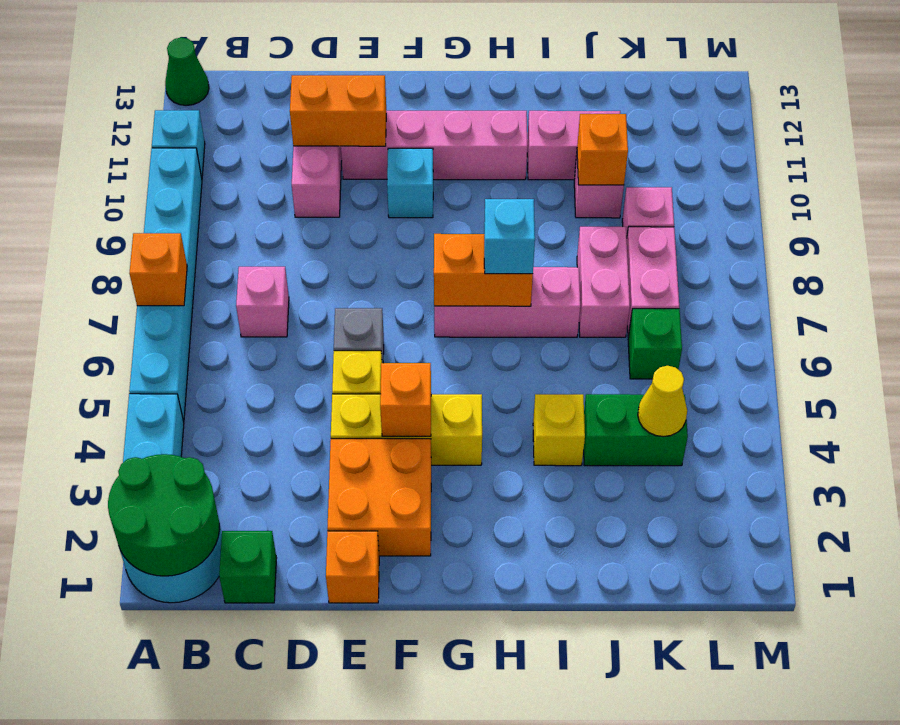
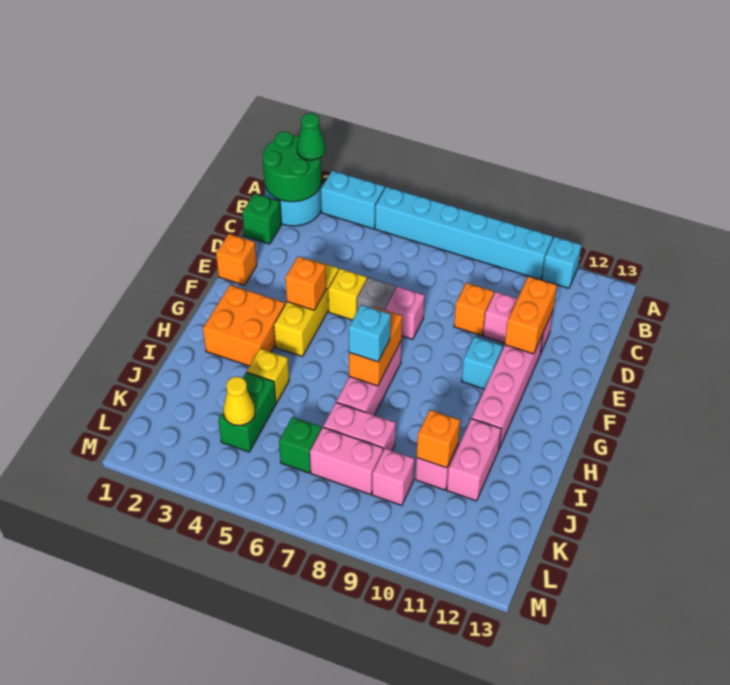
orange 1x1 brick [130,233,187,306] -> orange 1x1 brick moved to [454,283,494,336]
green 1x1 cone [165,37,209,106] -> green 1x1 cone moved to [297,113,325,160]
pink 1x1 brick [236,267,289,337] -> pink 1x1 brick moved to [386,286,425,339]
orange 2x2 brick [327,439,431,556] -> orange 2x2 brick moved to [203,285,285,366]

